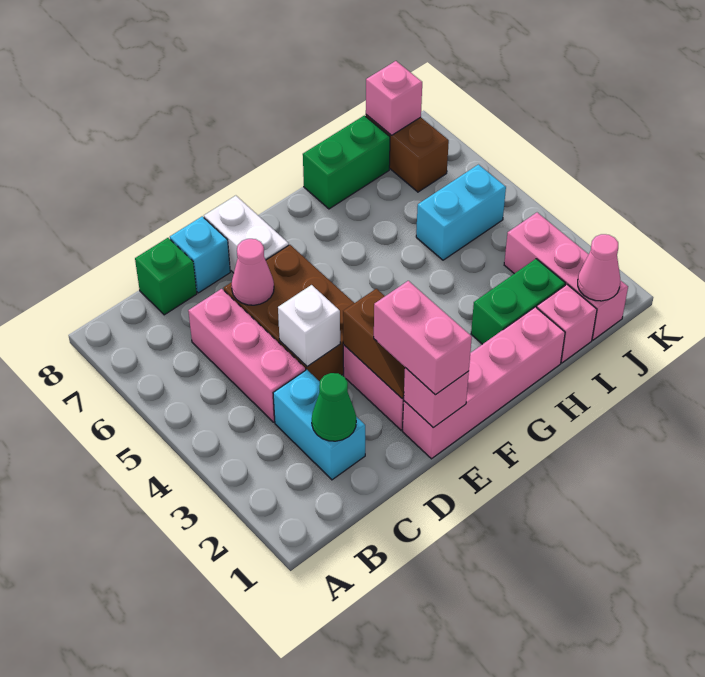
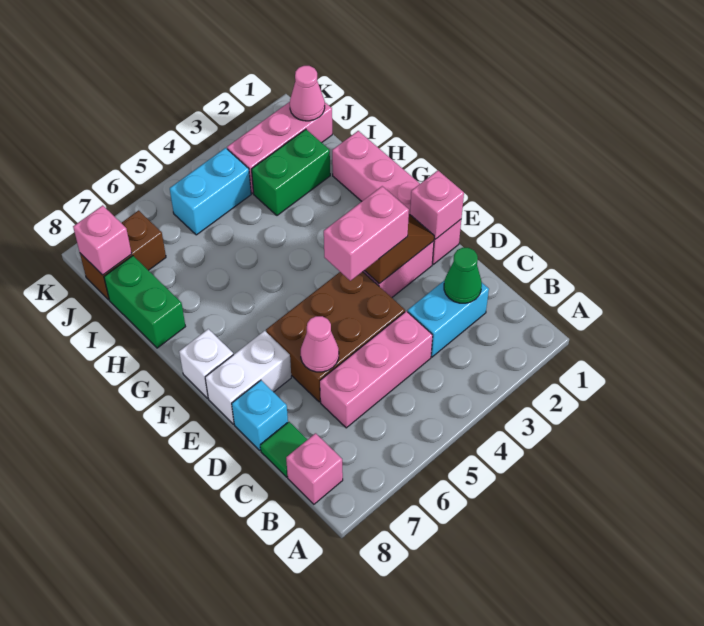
green 1x1 brick [135,238,197,315] -> green 1x1 tile [260,422,308,477]
white 1x1 brick [278,285,340,367] -> white 1x1 brick moved to [179,329,233,398]
pink 1x2 brick [374,281,472,395] -> pink 1x2 brick moved to [324,186,409,281]
green 1x2 brick [471,259,565,344] -> green 1x2 brick turned to [252,129,330,215]
pink 1x1 brick [537,285,597,363] -> pink 1x1 brick moved to [286,433,343,504]
cyan 1x2 brick [416,165,506,260] -> cyan 1x2 brick turned to [170,148,251,235]

